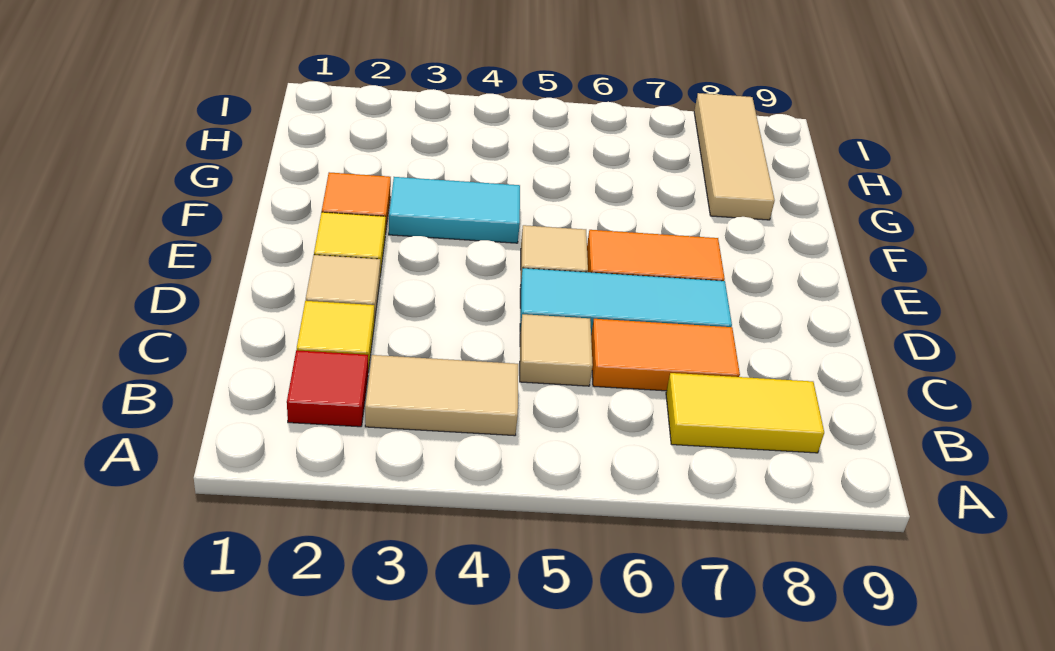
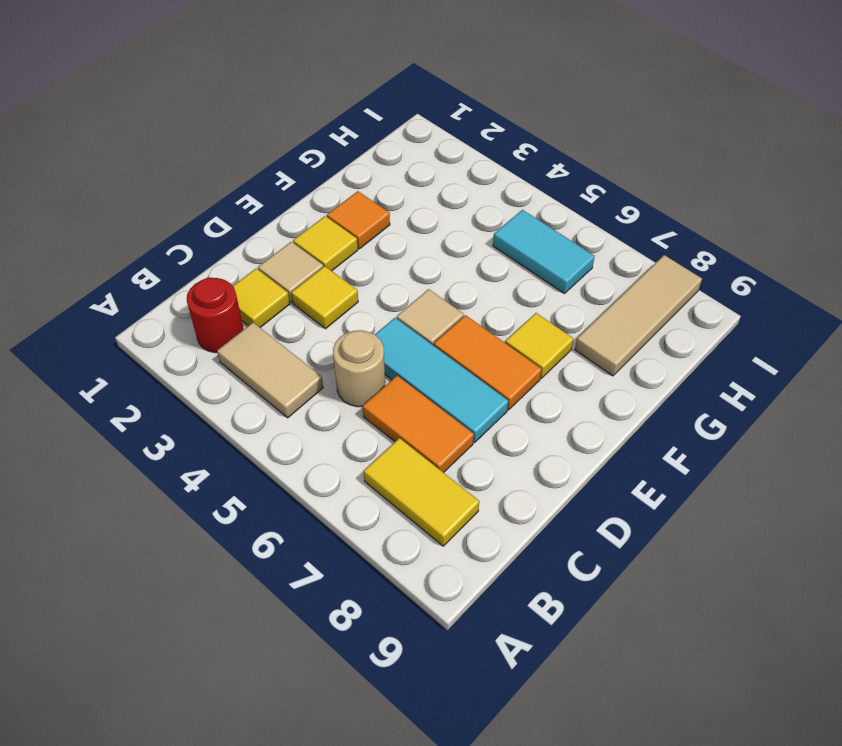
red 1x1 tile [287,350,368,427] -> red 1x1 round brick [187,278,244,353]
tan 1x1 tile [520,314,593,386] -> tan 1x1 round brick [333,330,385,407]
none -> yellow 1x1 tile [291,266,358,329]
cyan 1x2 tile [389,177,520,243] -> cyan 1x2 tile moved to [493,210,595,294]
none -> yellow 1x1 tile [505,313,573,378]

